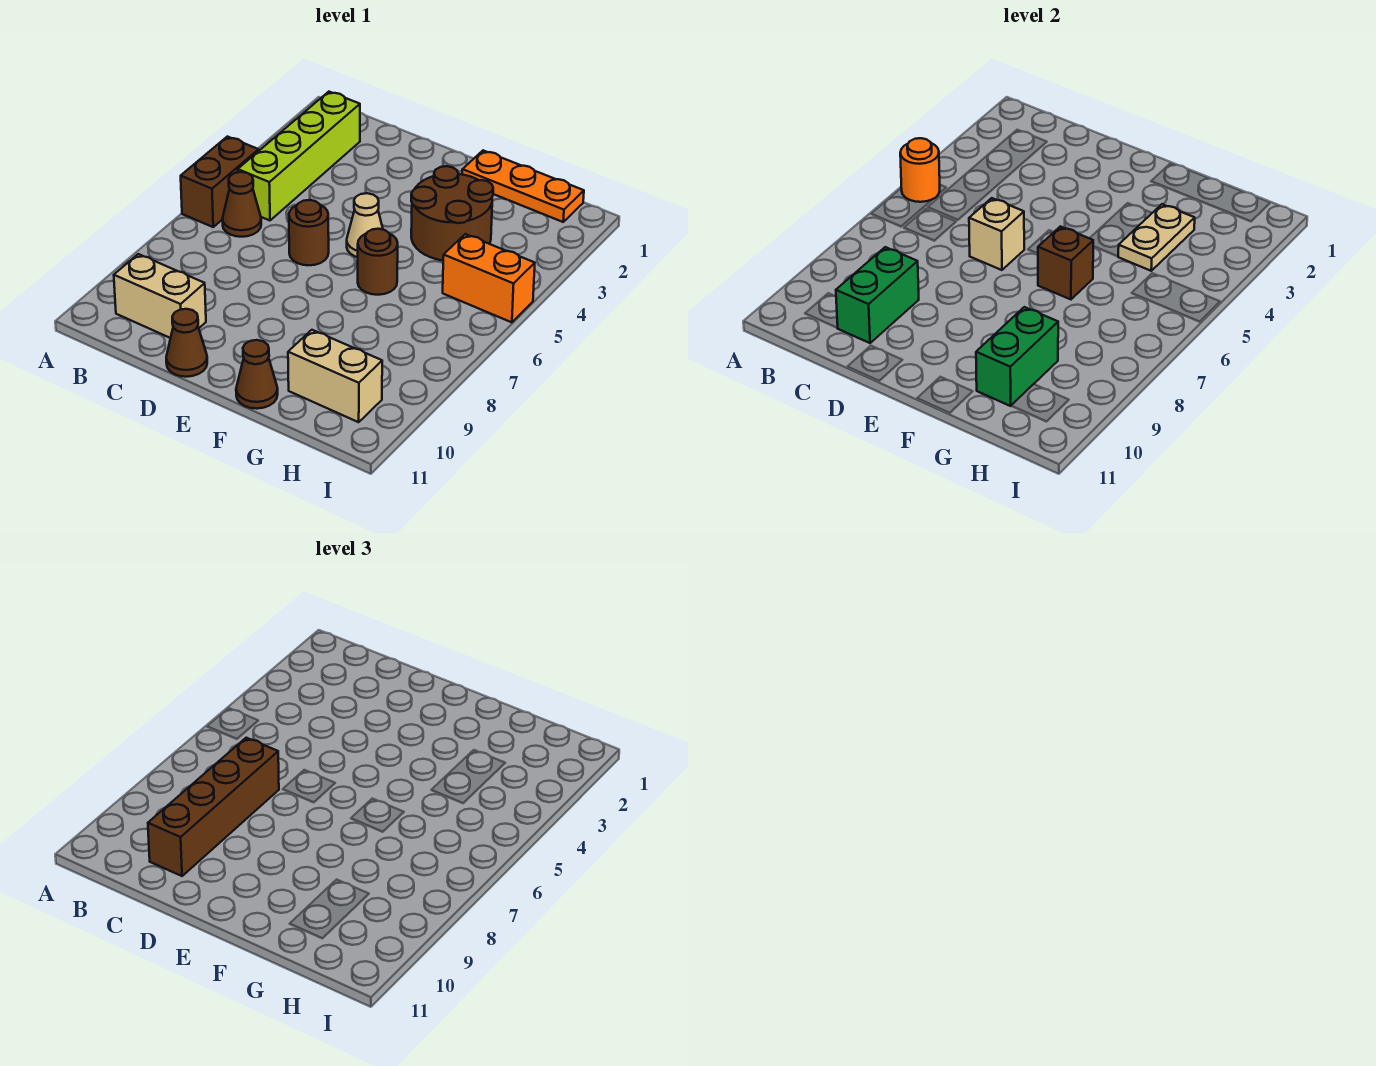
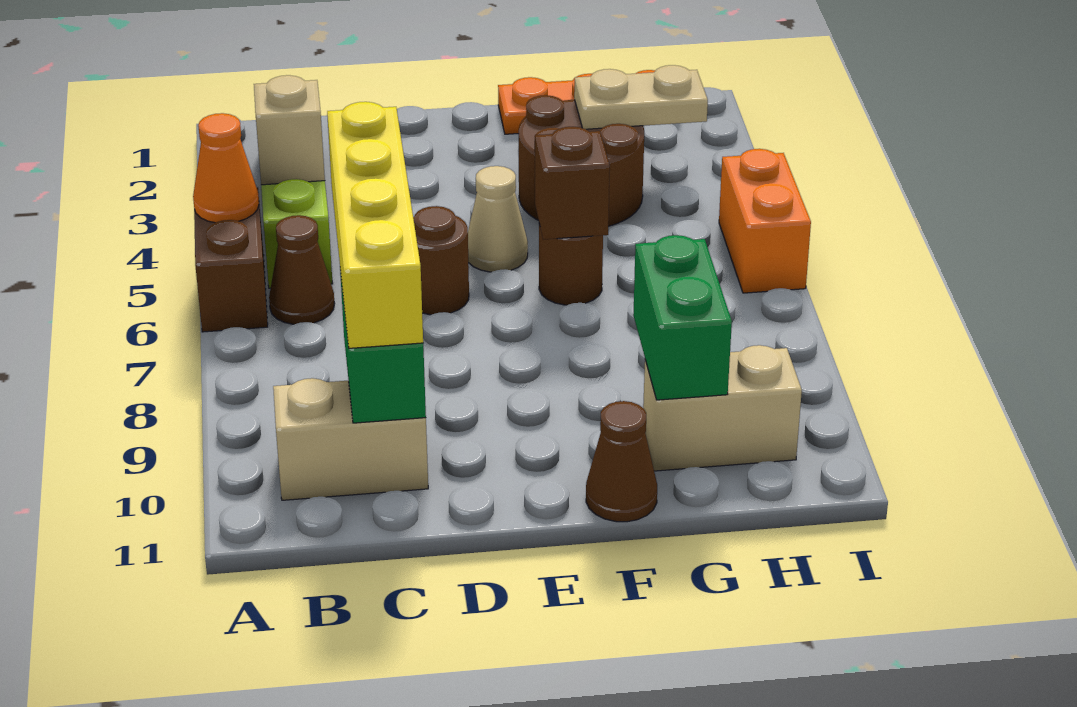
orange 1x1 round brick [900,138,940,202] -> orange 1x1 cone [193,113,259,223]
brown 1x4 brick [148,738,279,876] -> yellow 1x4 brick [327,102,423,348]
tan 1x1 brick [969,198,1024,270] -> tan 1x1 brick moved to [254,75,325,185]
brown 1x1 cone [166,309,207,377] -> none
tan 1x2 plate [1118,204,1195,271] -> tan 1x2 plate turned to [574,65,708,129]
orange 1x2 brick [443,234,535,322] -> orange 1x2 brick turned to [719,149,811,293]

